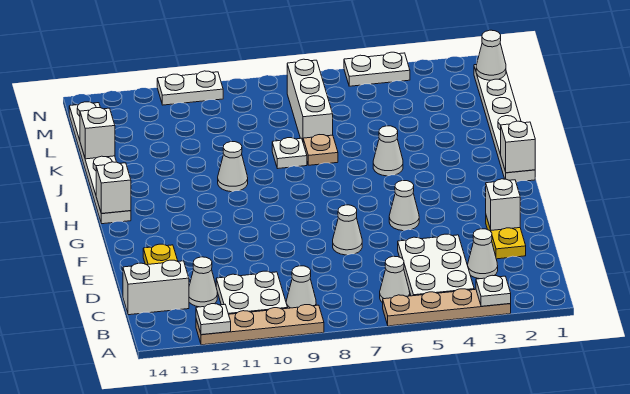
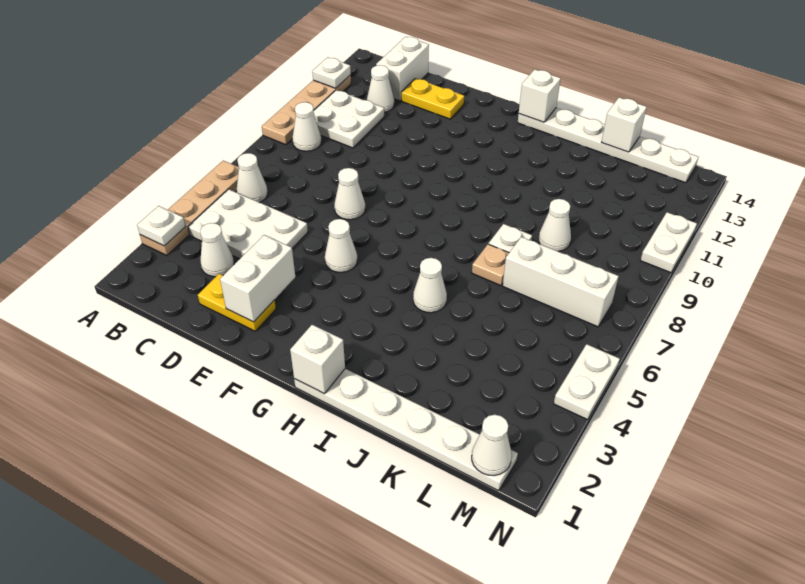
white 1x1 brick [486,179,520,230] -> white 1x2 brick [220,235,295,322]
white 1x1 cone [218,142,248,192] -> white 1x1 cone moved to [539,199,571,251]

